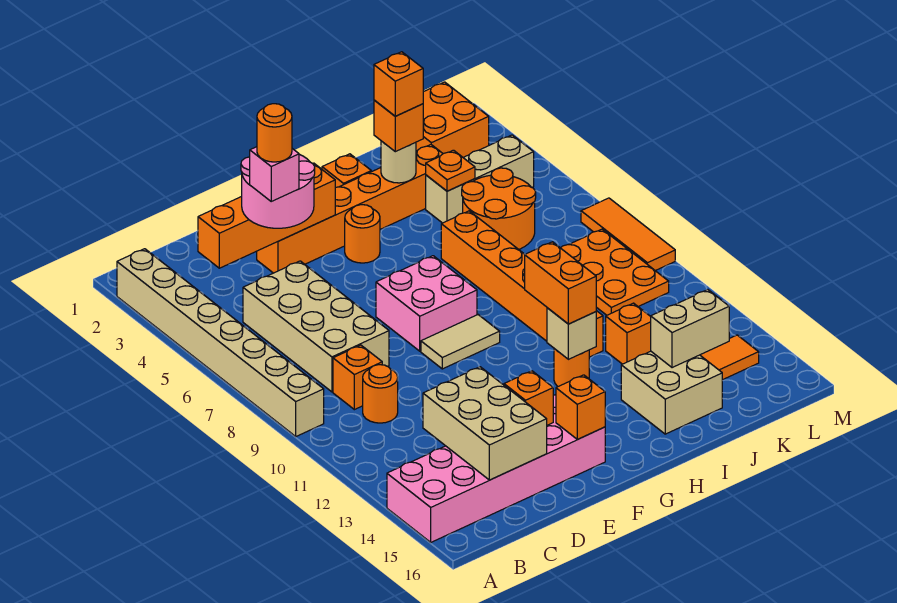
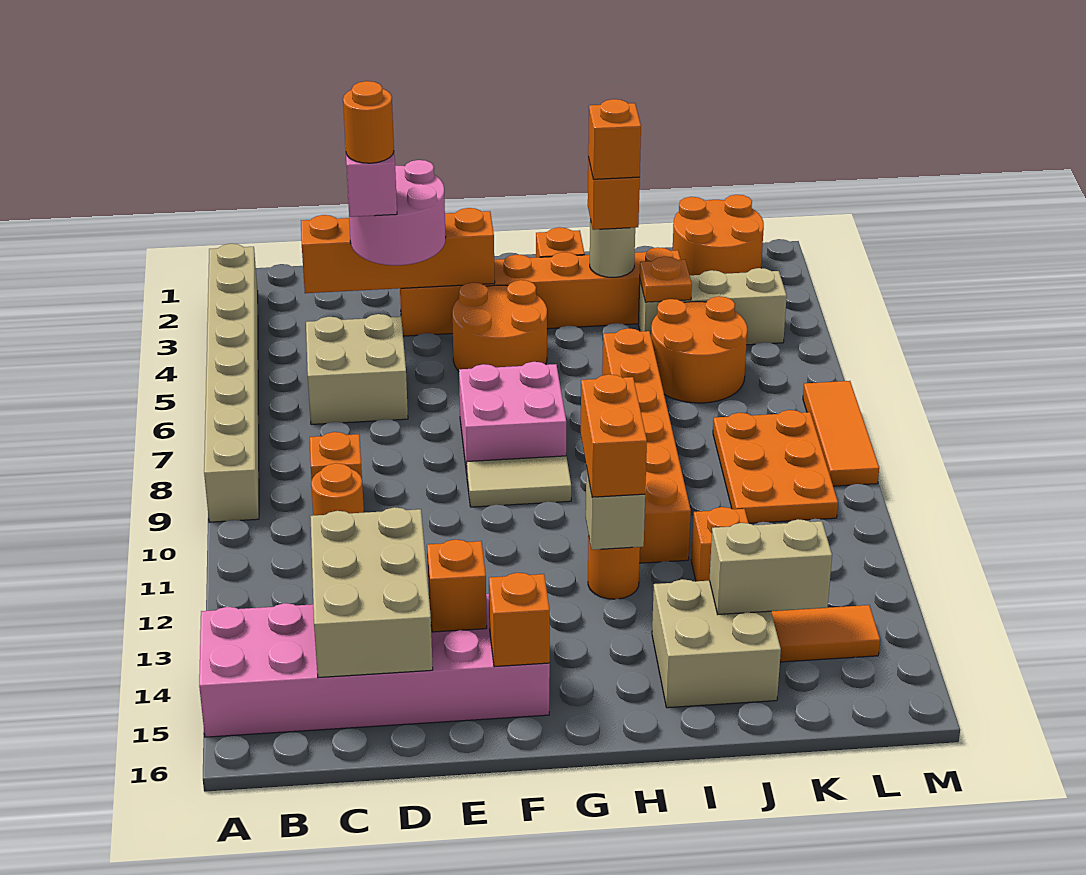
tan 2x4 brick [243,261,389,392] -> tan 2x2 brick [306,314,408,424]
orange 1x1 round brick [345,205,380,263] -> orange 2x2 round brick [452,280,547,371]
orange 2x2 brick [416,82,489,157] -> orange 2x2 round brick [673,195,764,275]

